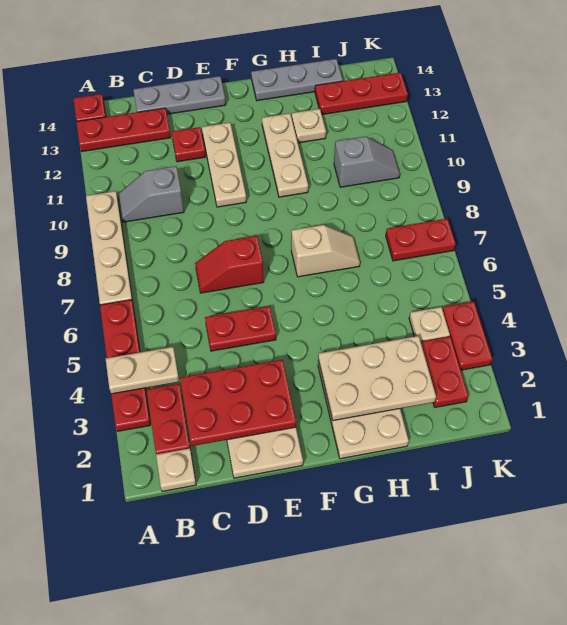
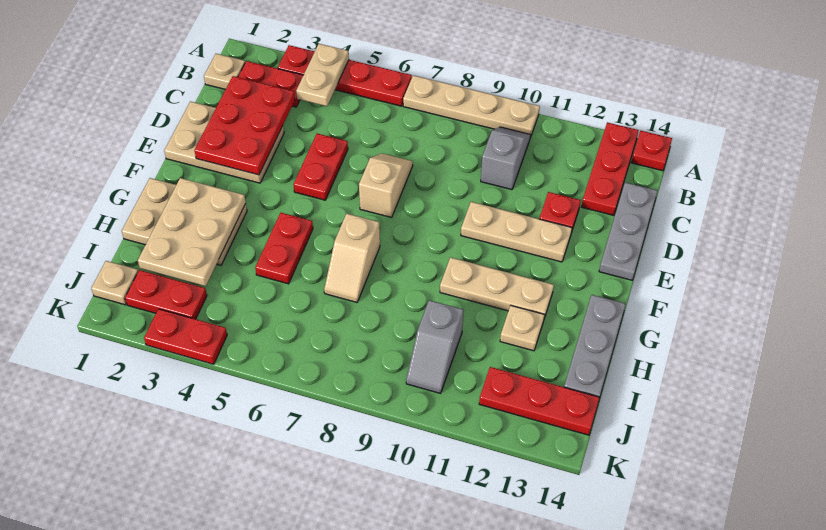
red 1x2 slope [195,236,264,293] -> tan 1x2 slope [359,153,413,218]
red 1x3 plate [315,72,408,115] -> red 1x3 plate turned to [479,367,600,435]
tan 1x1 plate [409,307,450,341] -> tan 1x1 plate moved to [91,261,138,305]
red 1x2 plate [386,219,456,261] -> red 1x2 plate moved to [255,213,313,284]

